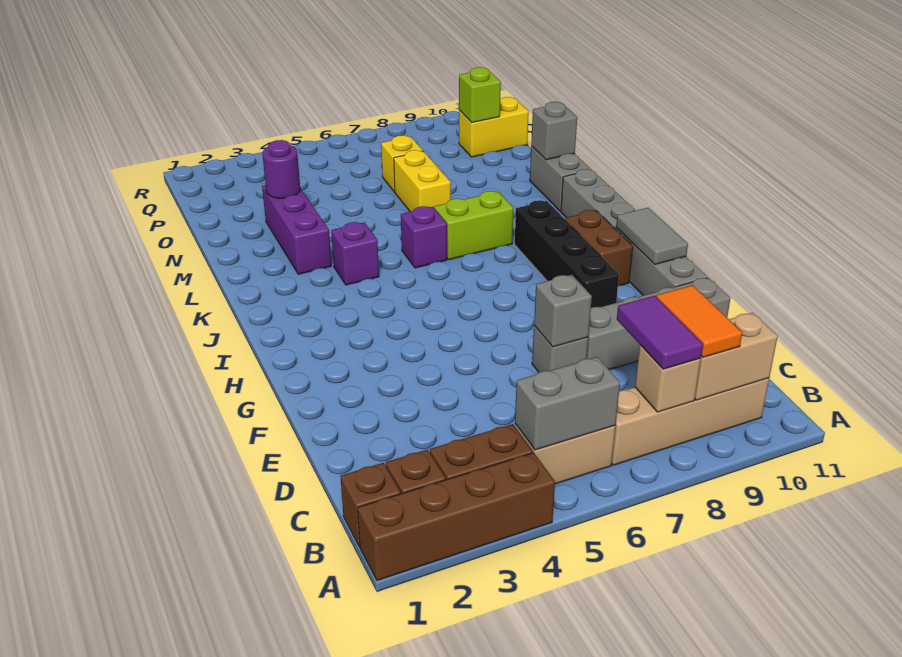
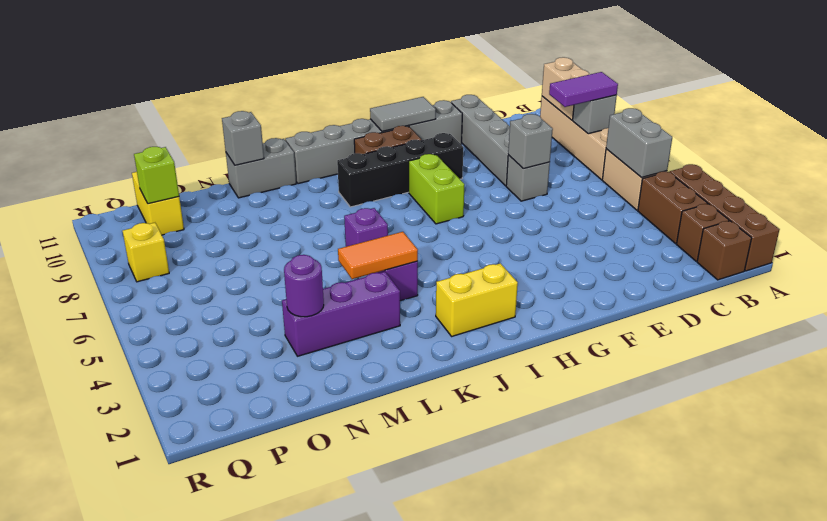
tan 1x1 brick [635,345,701,412] -> grey 1x1 brick [573,95,617,134]
orange 1x2 tile [657,285,742,357] -> orange 1x2 tile moved to [338,232,418,279]
lime 1x2 brick [434,191,514,260] -> lime 1x2 brick moved to [409,154,464,224]
yellow 1x2 brick [394,150,451,212] -> yellow 1x2 brick moved to [436,263,518,336]
yellow 1x1 brick [381,135,423,192] -> yellow 1x1 brick moved to [123,223,169,282]

